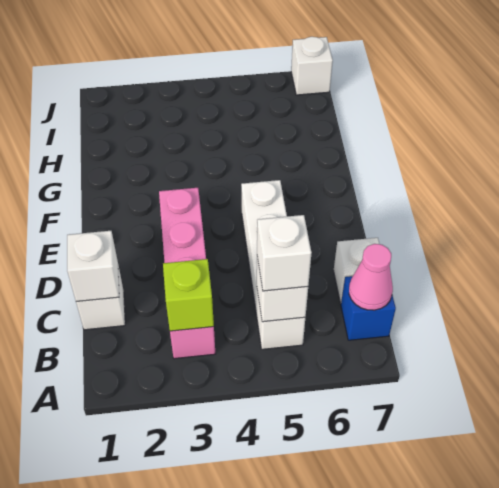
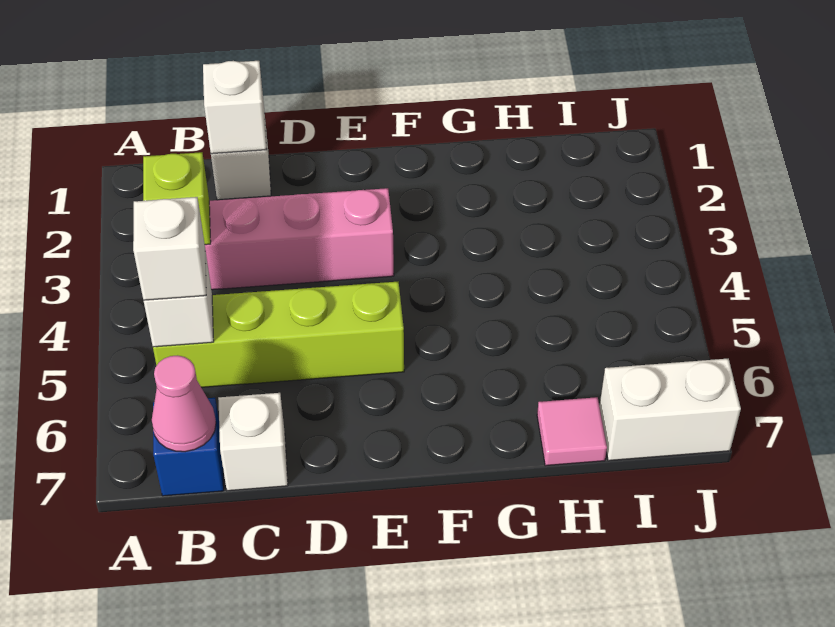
white 1x4 brick [241,180,305,349] -> lime 1x4 brick [153,282,404,387]
none -> pink 1x1 tile [537,397,607,466]
white 1x1 brick [291,37,333,95] -> white 1x2 brick [599,359,741,461]

